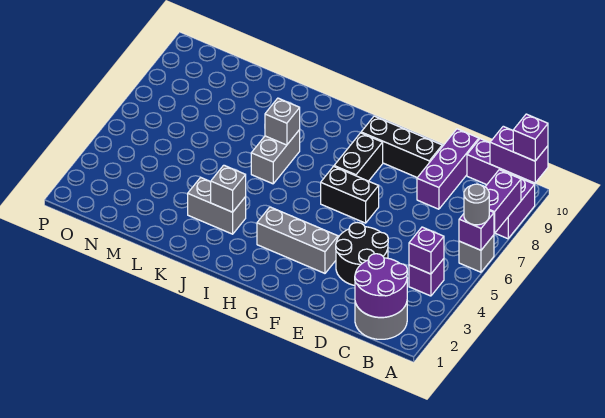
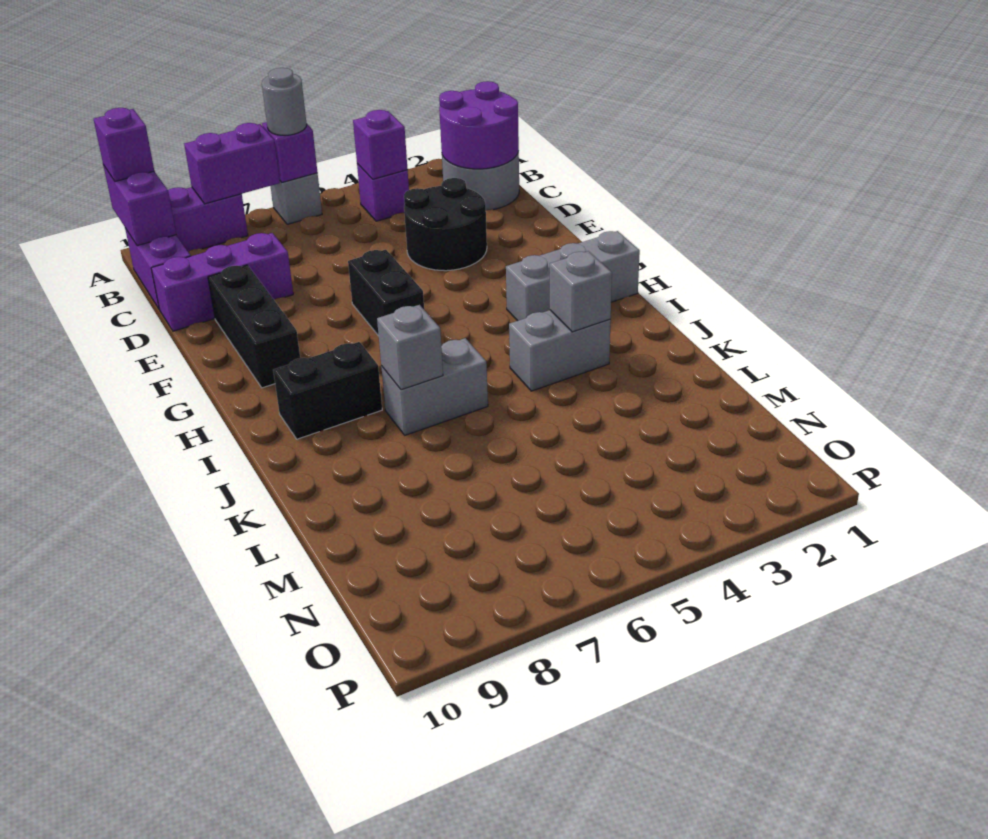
grey 1x3 brick [257,207,338,273] -> grey 1x3 brick turned to [506,231,640,321]
black 1x2 brick [334,133,383,181] -> black 1x2 brick moved to [273,342,382,439]
grey 1x2 brick [188,177,246,234] -> grey 1x2 brick turned to [509,310,611,391]

